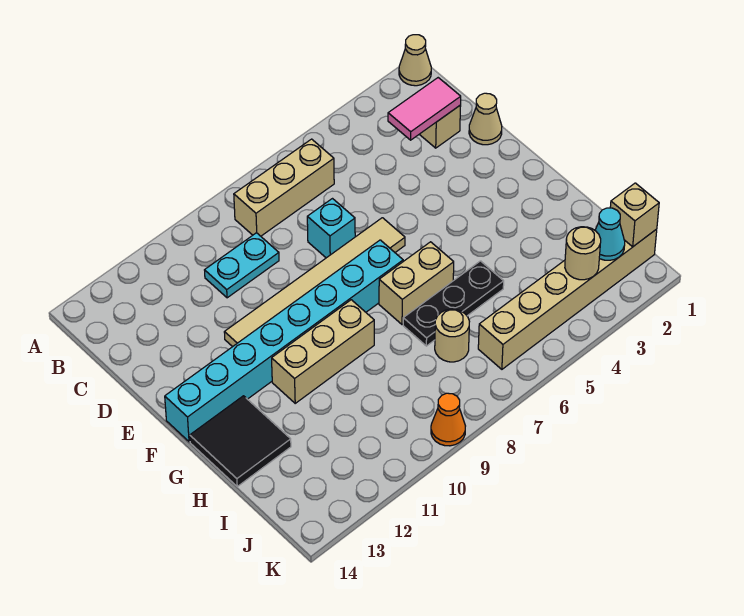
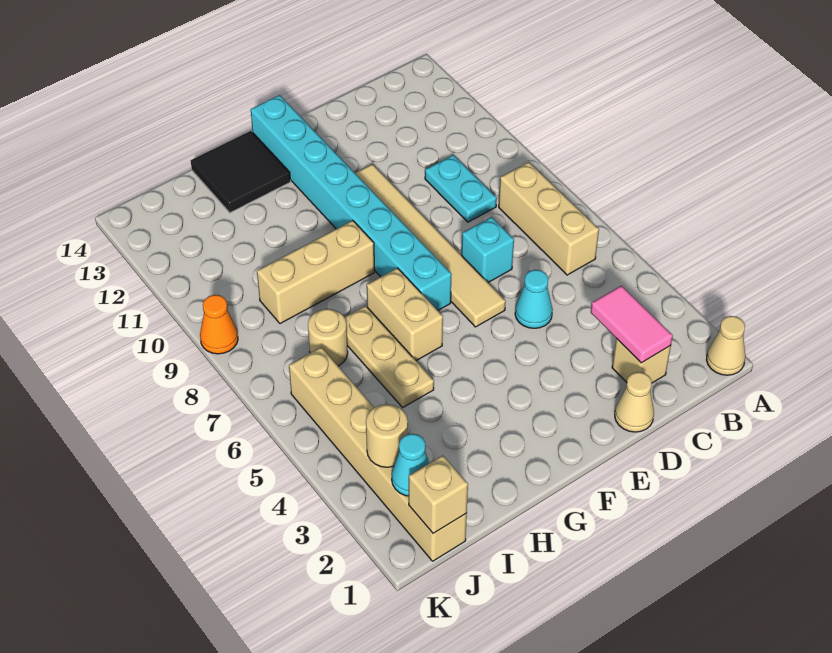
none -> cyan 1x1 cone [515,270,553,328]
tan 1x3 brick [272,300,374,403] -> tan 1x3 brick turned to [257,220,375,324]
black 1x3 plate [403,261,504,346] -> tan 1x3 plate [344,306,434,408]

